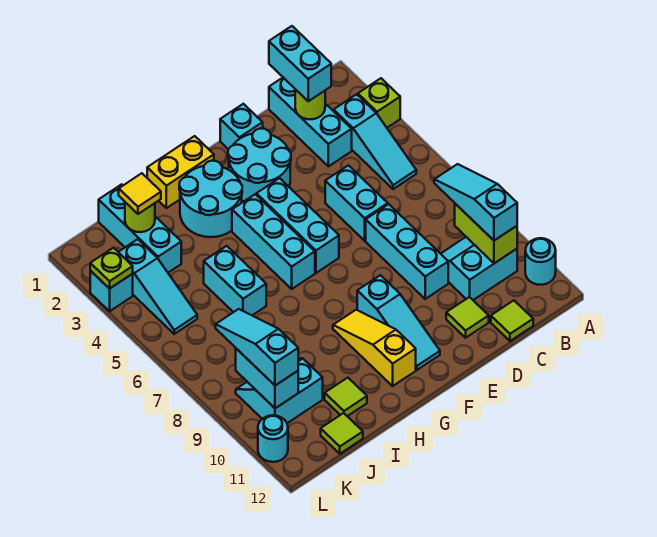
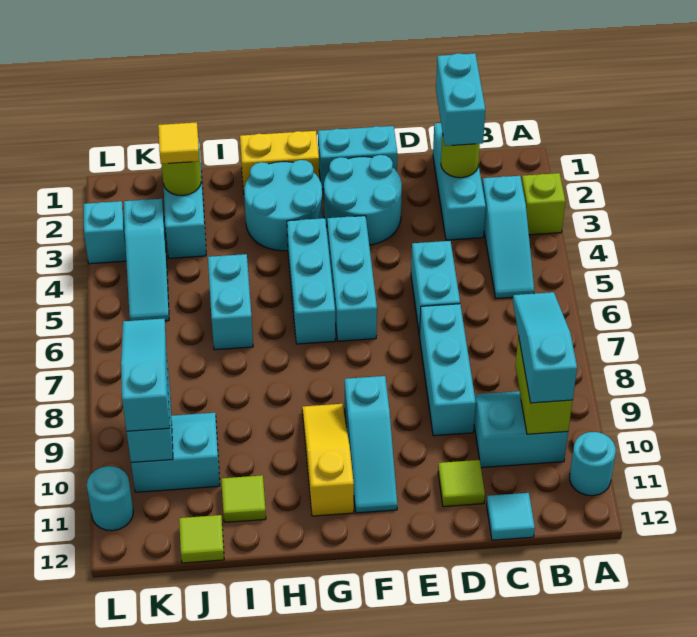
lime 1x1 tile [491,301,533,341] -> cyan 1x1 tile [487,493,535,540]
cyan 1x1 brick [220,104,263,149] -> cyan 1x2 brick [318,126,397,189]
lime 1x1 plate [90,248,133,289] -> none

